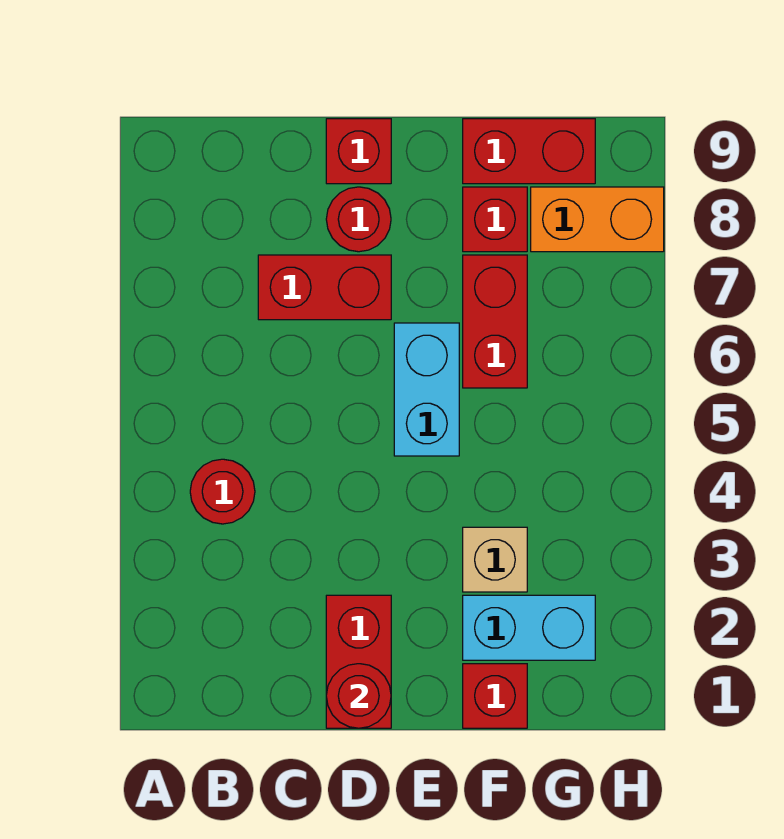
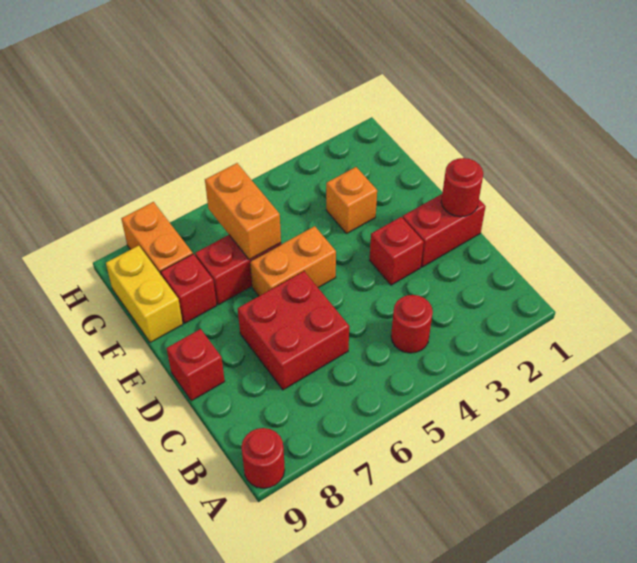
red 1x2 brick [258,255,391,320] -> red 2x2 brick [238,271,349,390]
red 1x1 round brick [326,187,391,252] -> red 1x1 round brick moved to [241,428,285,488]
cyan 1x2 brick [394,323,459,456] -> orange 1x2 brick [250,226,336,296]
red 1x1 brick [463,664,527,728] -> red 1x1 brick moved to [370,217,424,285]
cyan 1x2 brick [463,595,595,660] -> none
tan 1x1 brick [463,527,527,592] -> orange 1x1 brick [326,167,377,234]
none -> orange 1x2 brick [205,163,281,260]
red 1x2 brick [463,119,595,184] -> yellow 1x2 brick [106,246,183,343]

